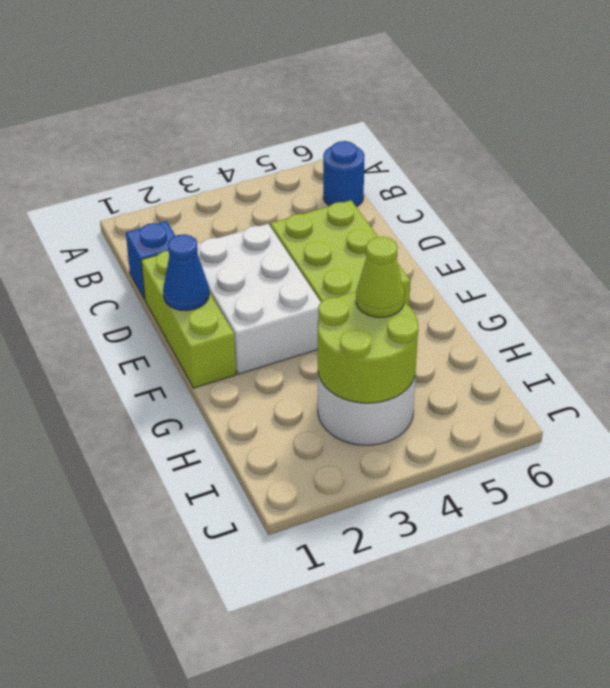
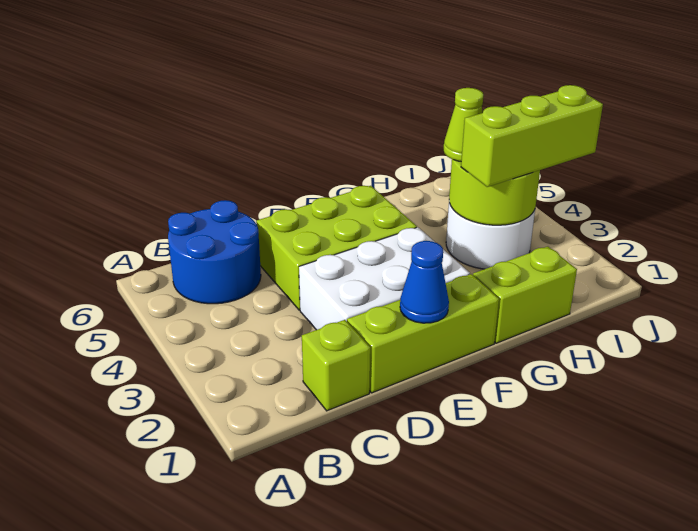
blue 1x1 round brick [323,141,365,207] -> blue 2x2 round brick [168,200,261,304]
blue 1x1 brick [126,221,175,299] -> lime 1x1 brick [302,320,370,411]
none -> lime 1x2 brick [473,247,577,343]
none -> lime 1x3 brick [461,85,603,187]

